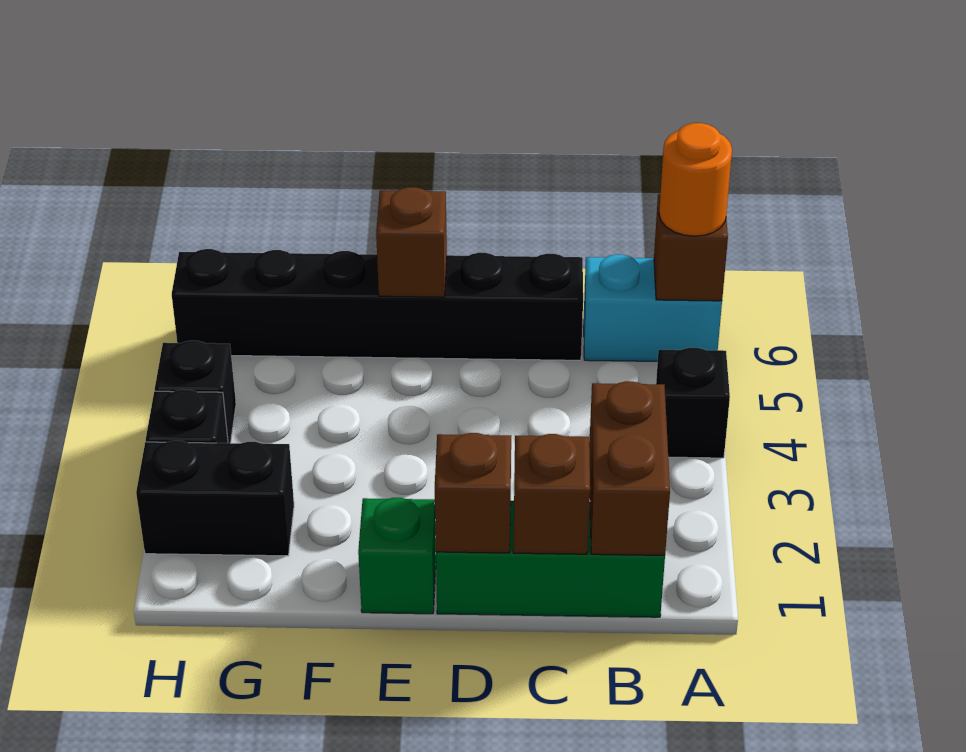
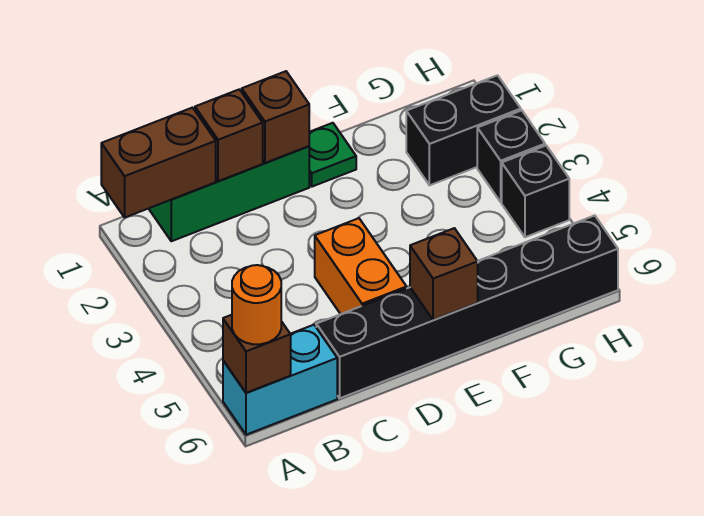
black 1x1 brick [656,347,730,458] -> none
brown 1x2 brick [589,381,670,555] -> brown 1x2 brick turned to [101,108,216,217]
none -> orange 1x2 brick [315,218,407,314]
green 1x1 brick [358,498,436,614] -> green 1x1 plate [309,123,356,187]

